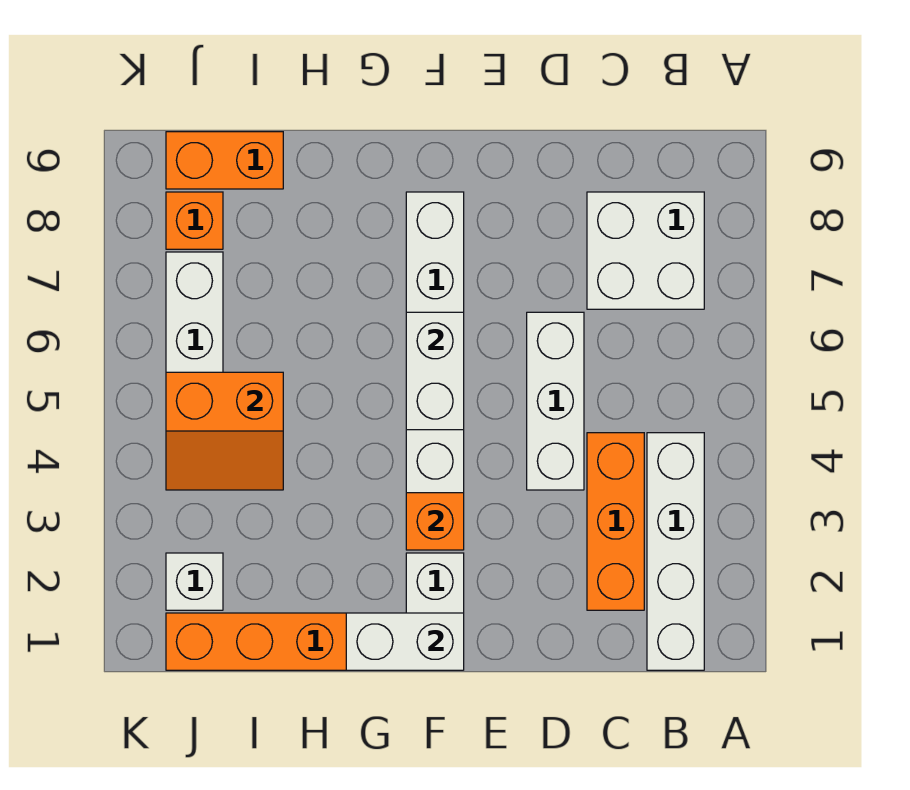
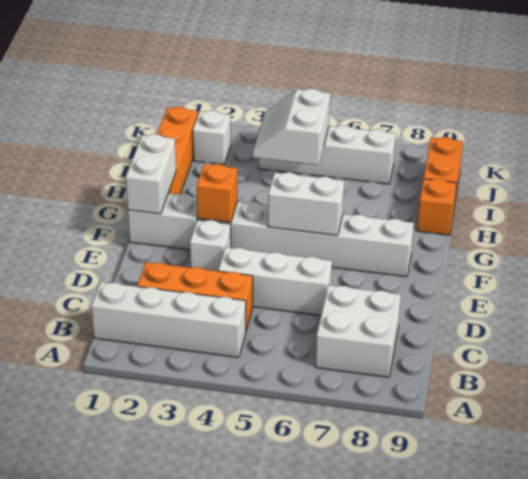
none -> white 1x1 brick [190,220,231,271]
orange 2x2 slope [166,372,283,490] -> white 2x2 slope [253,89,330,165]
orange 1x1 brick [166,192,223,249] -> orange 1x1 brick moved to [417,179,456,235]

